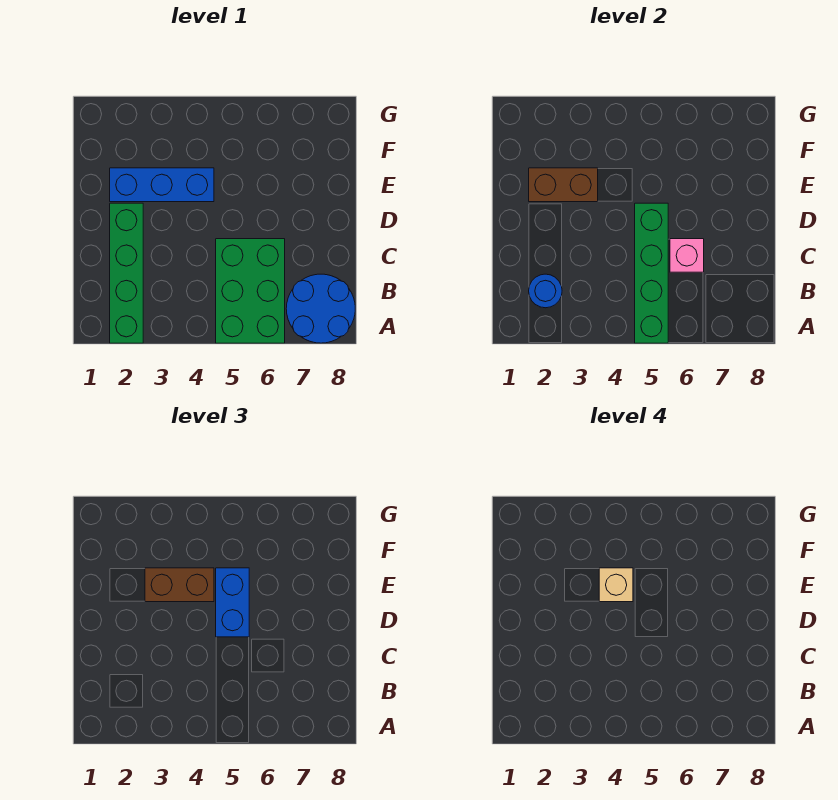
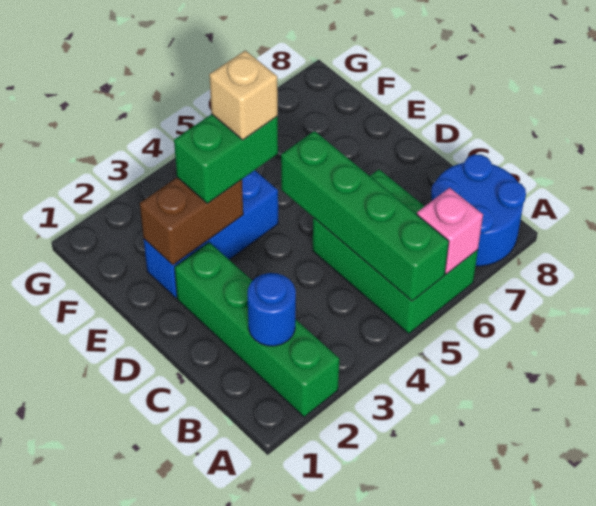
pink 1x1 brick [670,239,704,272] -> pink 1x1 brick moved to [417,188,483,274]
blue 1x2 brick [216,568,249,637] -> none
brown 1x2 brick [145,568,214,602] -> green 1x2 brick [174,114,278,203]

